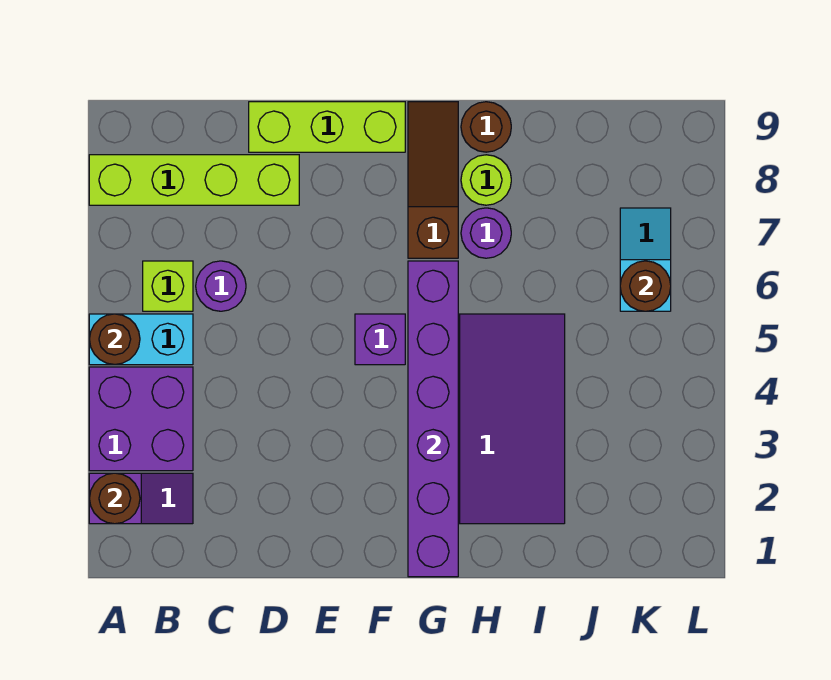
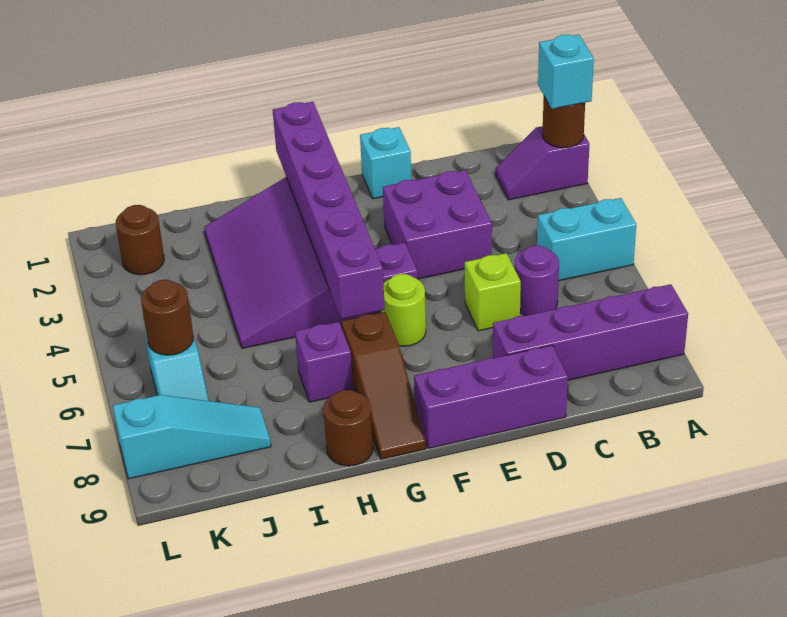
none -> cyan 1x1 brick [538,35,594,109]
purple 2x2 brick [89,367,193,471] -> purple 2x2 brick moved to [383,170,492,279]
brown 1x1 round brick [90,314,140,364] -> brown 1x1 round brick moved to [116,205,164,275]
lime 1x4 brick [89,155,299,205] -> purple 1x4 brick [493,284,688,380]
lime 1x1 brick [143,261,193,311] -> lime 1x1 brick moved to [465,253,521,331]
lime 1x3 brick [249,102,405,152] -> purple 1x3 brick [414,345,568,448]
none -> cyan 1x1 brick [360,127,411,199]
purple 1x1 round brick [461,208,511,258] -> purple 1x1 brick [295,322,353,402]
lime 1x1 round brick [461,155,511,205] -> lime 1x1 round brick moved to [381,274,426,346]
none -> cyan 1x3 slope [113,395,271,479]

